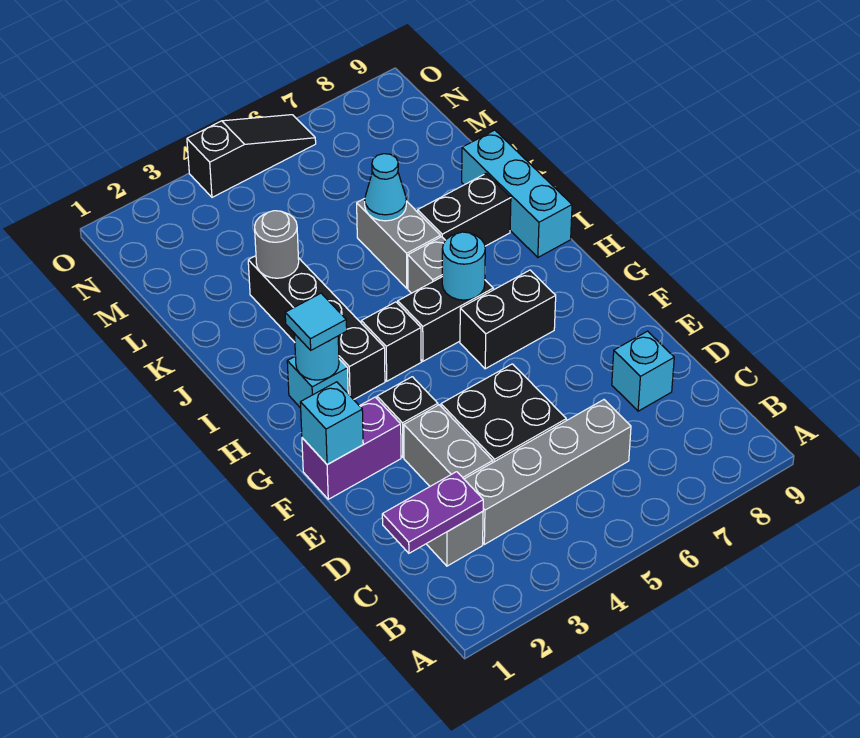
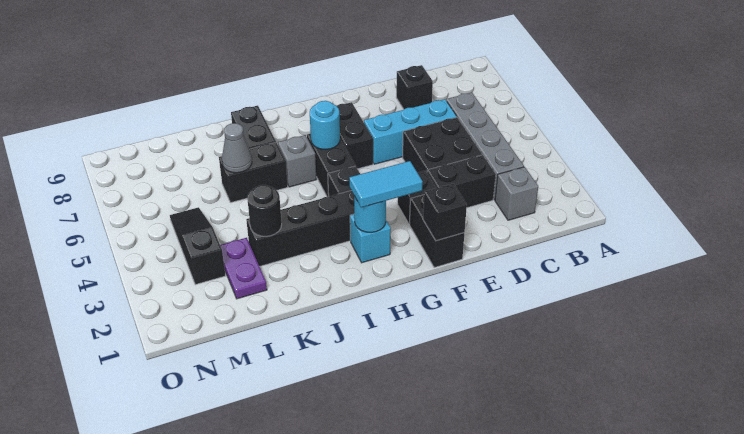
purple 1x2 plate [382,472,483,553] -> purple 1x2 plate moved to [220,238,267,299]
grey 1x2 brick [404,405,493,486] -> black 1x2 brick [427,155,496,208]
cyan 1x1 brick [612,331,674,411] -> black 1x1 brick [396,65,433,109]
purple 1x2 brick [302,397,401,499] -> black 1x2 brick [410,195,464,268]
cyan 1x1 brick [300,382,363,465] -> black 1x1 brick [423,184,467,241]
cyan 1x1 tile [285,293,347,350] -> cyan 1x2 tile [349,161,423,207]
cyan 1x3 brick [462,130,572,257] -> cyan 1x3 brick moved to [364,99,457,164]
grey 1x2 brick [357,199,441,288] -> black 1x2 brick [219,142,288,203]
grey 1x1 round brick [255,211,299,278] -> black 1x1 round brick [247,185,282,236]
cyan 1x1 cone [365,154,406,221] -> grey 1x1 cone [222,123,252,173]
black 1x3 slope [187,115,316,197] -> black 1x3 slope moved to [170,207,225,285]

